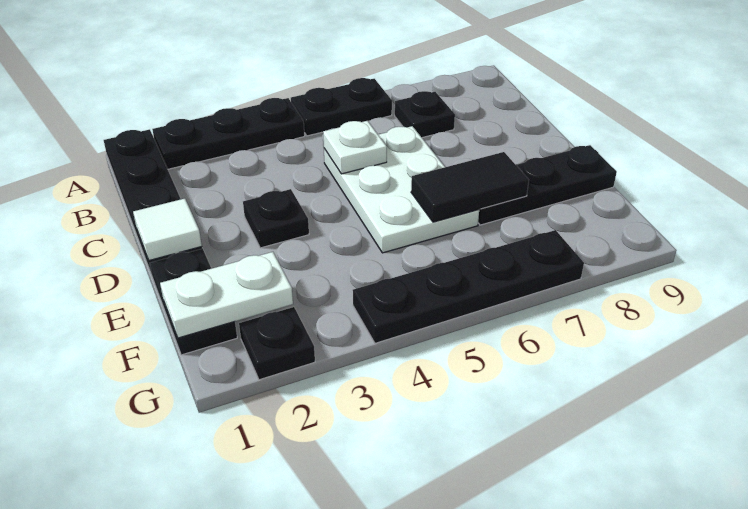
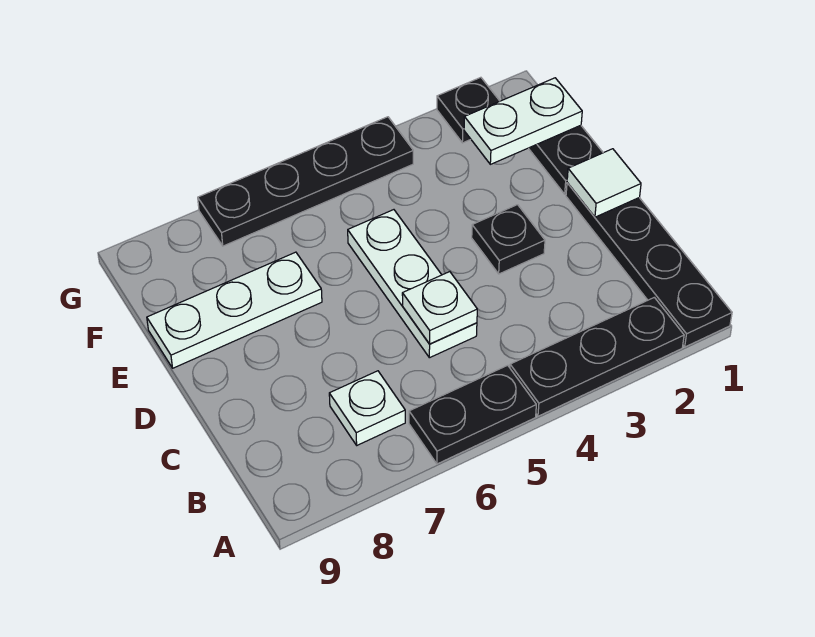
black 1x1 plate [395,91,455,138] -> white 1x1 plate [329,371,405,445]
white 2x3 plate [324,126,479,253] -> white 1x3 plate [348,210,477,358]
black 1x2 tile [411,152,529,222] -> none
black 1x3 plate [478,145,617,225] -> white 1x3 plate [147,252,322,368]

